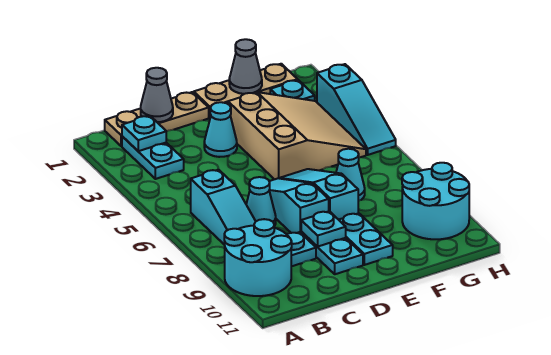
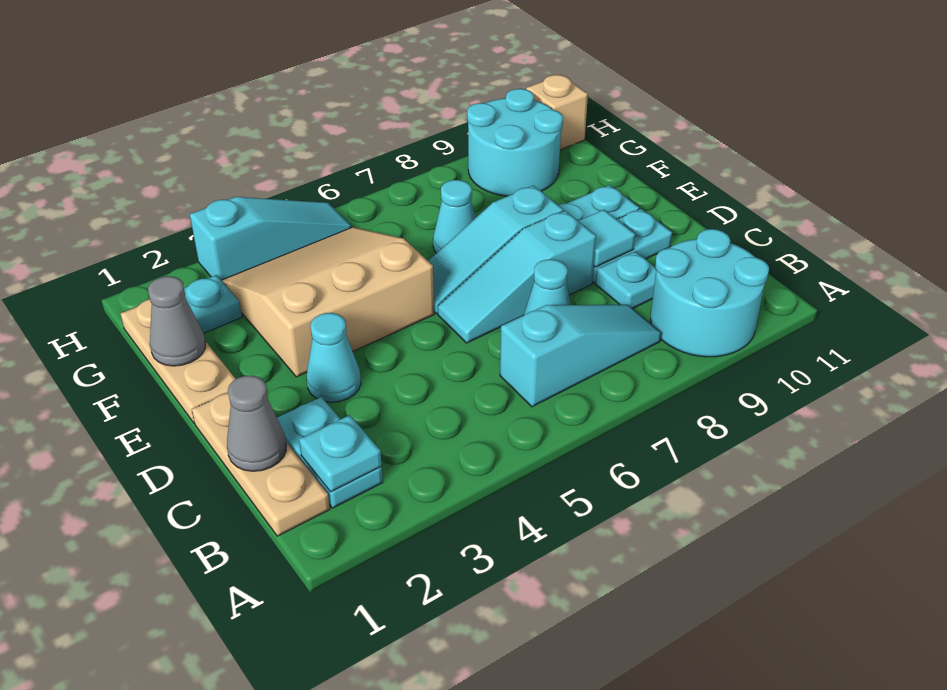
cyan 1x2 plate [122,136,184,179] -> cyan 1x2 plate turned to [277,397,383,508]
cyan 1x1 plate [301,211,346,247] -> cyan 1x1 tile [579,210,635,267]
none -> tan 1x1 brick [526,75,588,150]

